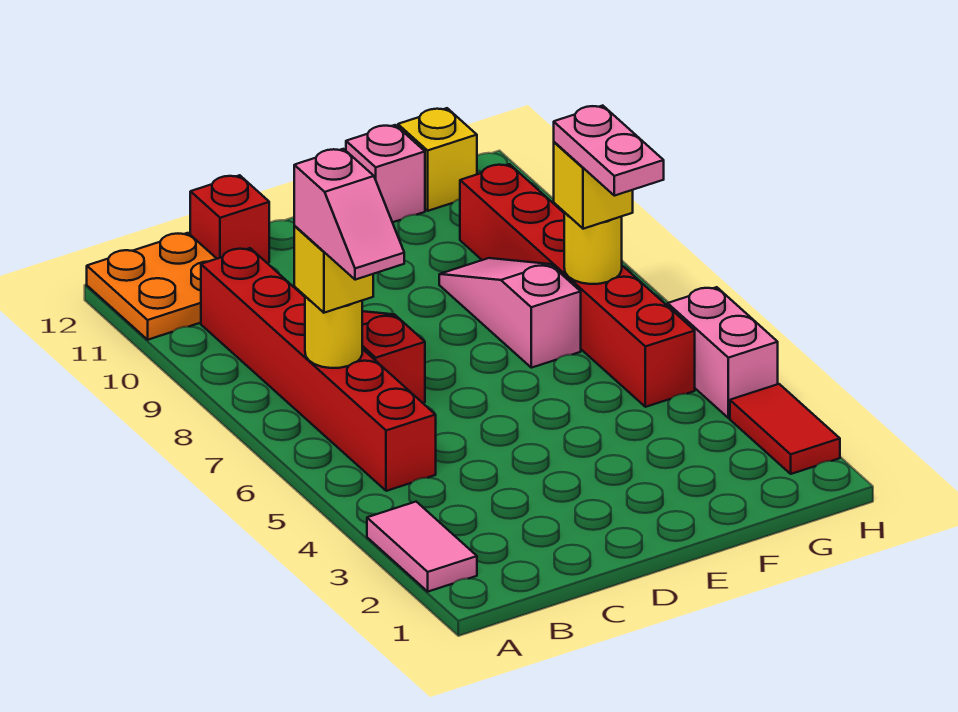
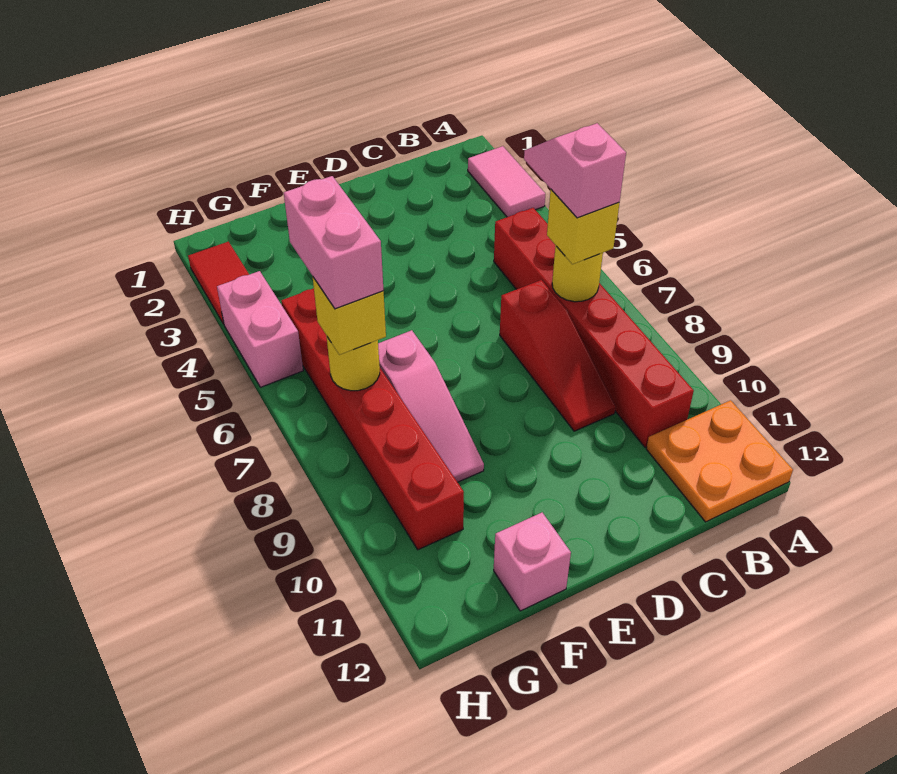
red 1x1 brick [190,175,269,263] -> none
pink 1x2 plate [554,106,664,196] -> pink 1x2 brick [284,176,384,309]
yellow 1x1 brick [398,108,477,211] -> none

